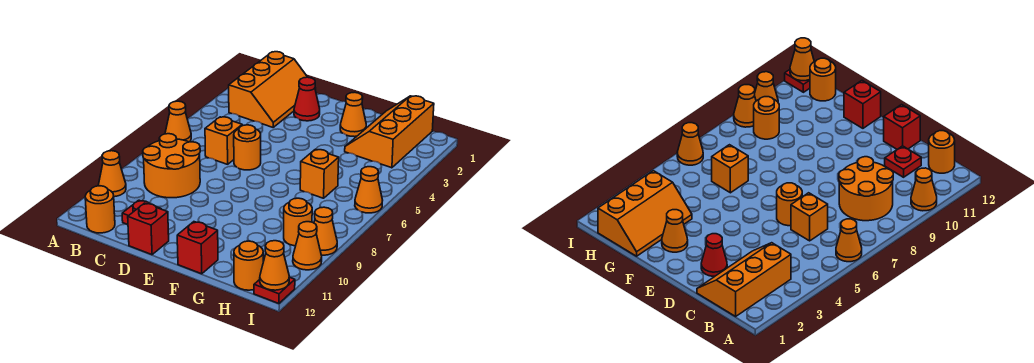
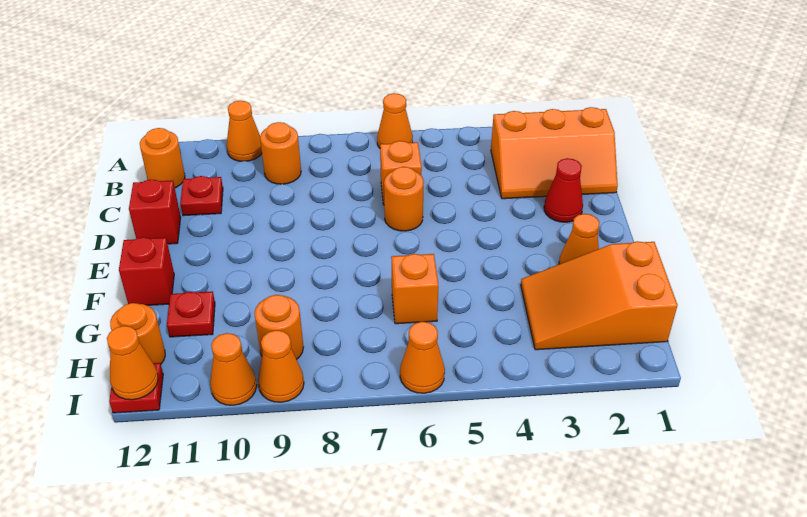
orange 2x2 round brick [143,134,200,198] -> orange 1x1 round brick [260,122,301,184]
orange 2x3 slope [345,96,434,168] -> orange 2x3 slope turned to [521,241,678,350]
none -> red 1x1 plate [167,291,215,337]

